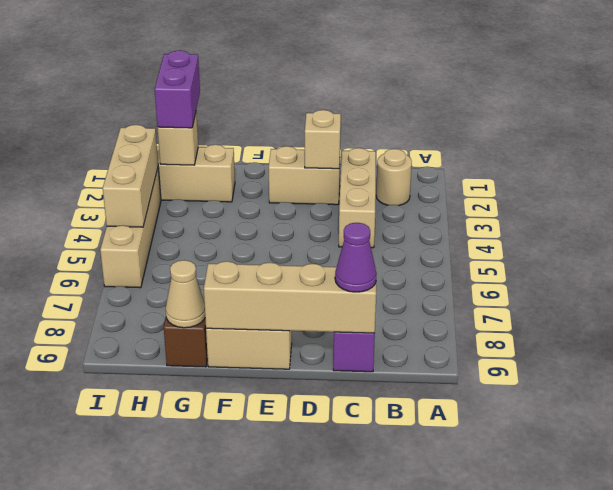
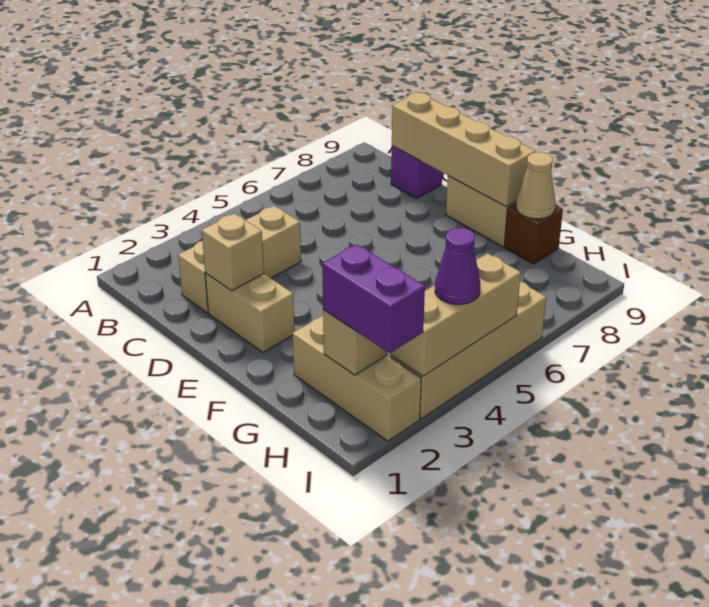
tan 1x1 round brick [376,149,412,206] -> none
purple 1x1 cone [335,223,377,292] -> purple 1x1 cone moved to [435,228,480,304]
purple 1x2 brick [155,50,200,128] -> purple 1x2 brick turned to [322,244,425,353]

